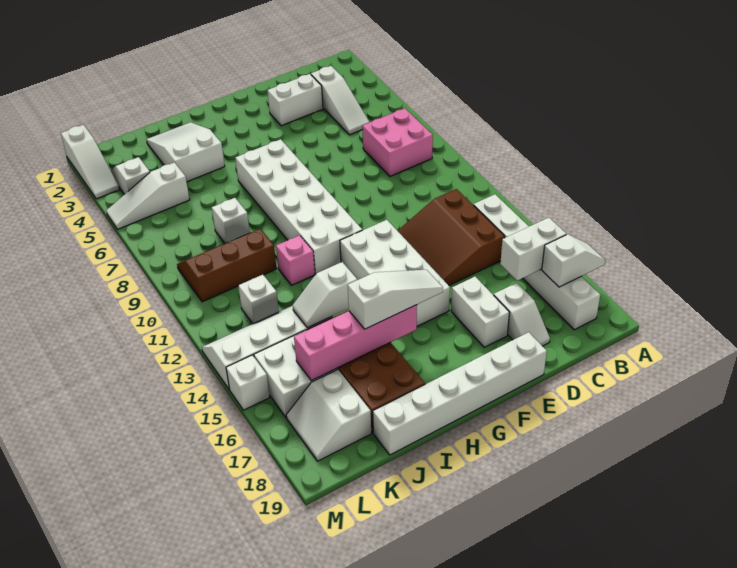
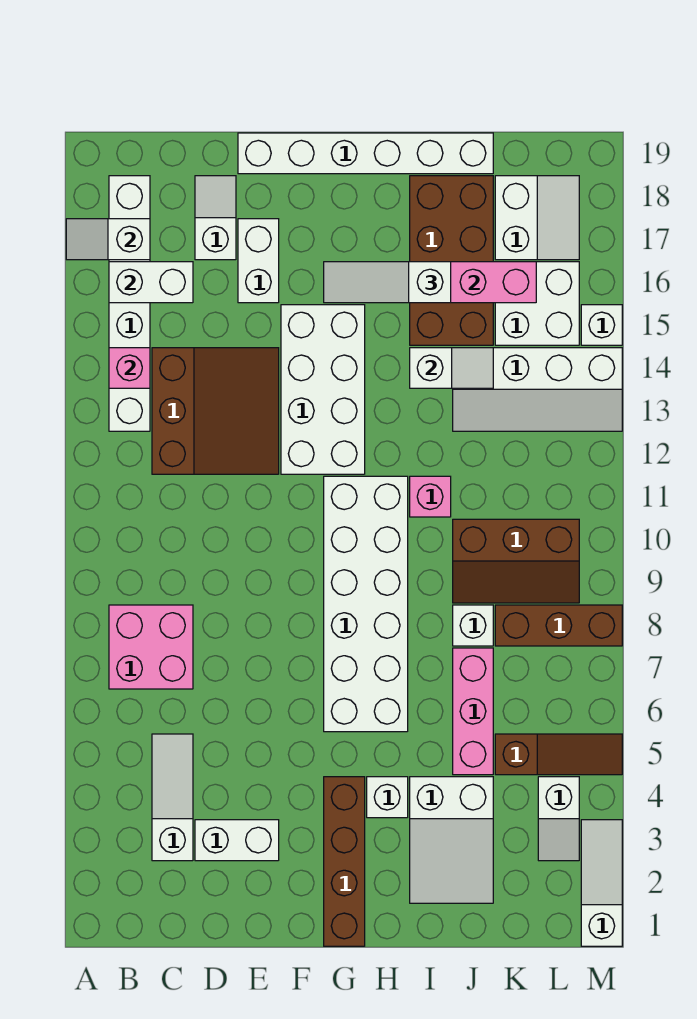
none -> pink 1x1 brick [109,348,150,388]
none -> brown 1x4 brick [324,777,365,946]
none -> pink 1x3 brick [453,648,493,775]
white 1x3 slope [106,162,190,229] -> brown 1x3 slope [495,734,622,775]
none -> brown 1x3 brick [495,605,622,646]
white 1x1 brick [238,275,279,324] -> white 1x1 brick moved to [367,777,408,818]

